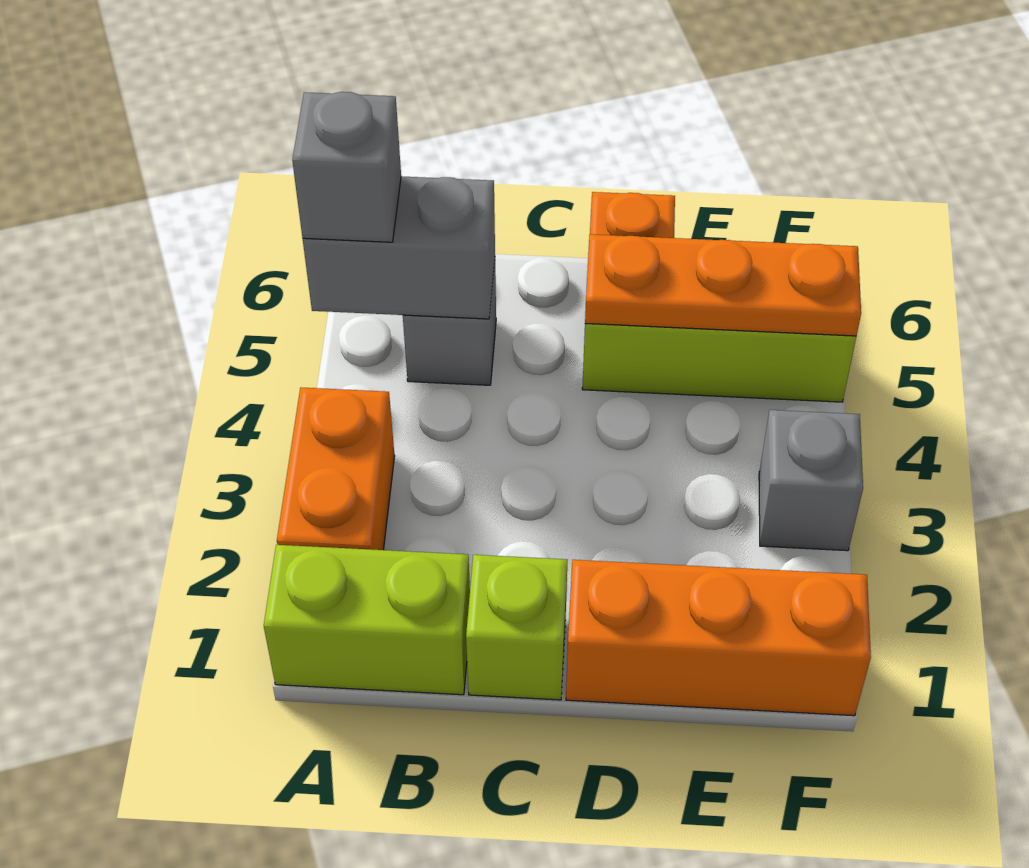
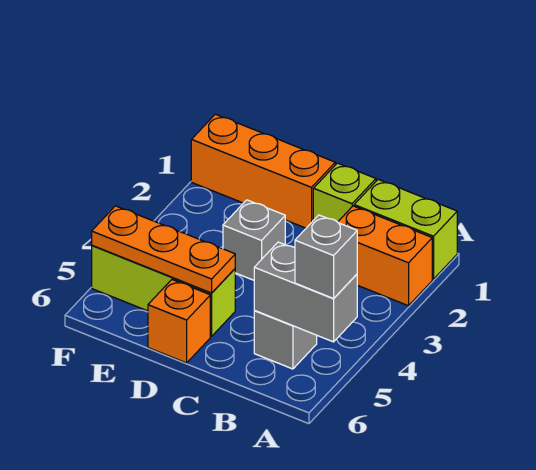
orange 1x2 brick [277,388,395,550] -> orange 1x2 brick turned to [338,206,432,306]
grey 1x1 brick [759,410,863,551] -> grey 1x1 brick moved to [223,200,285,280]

